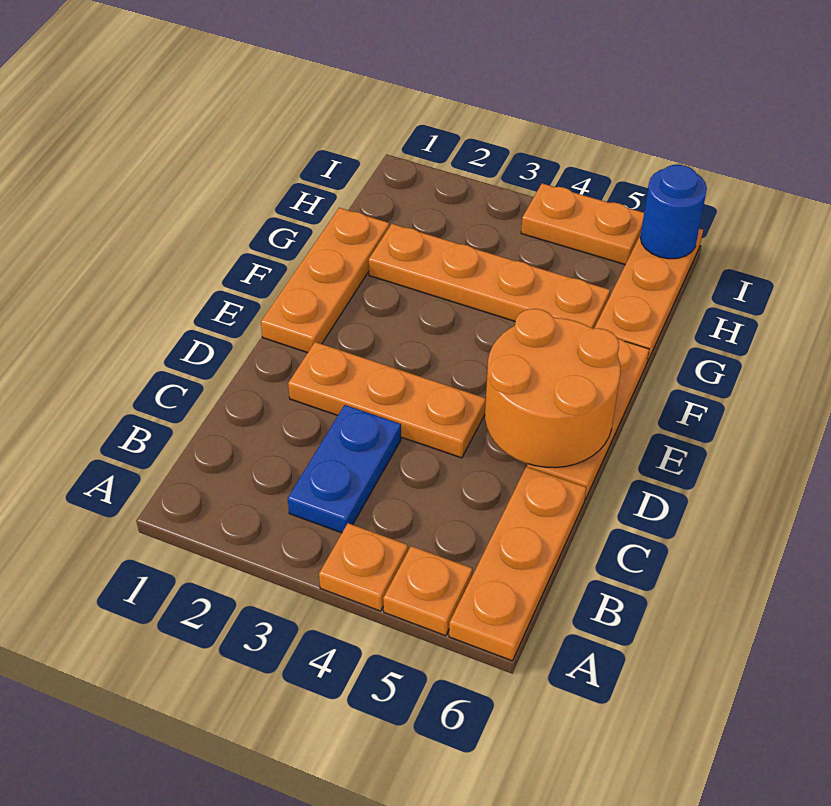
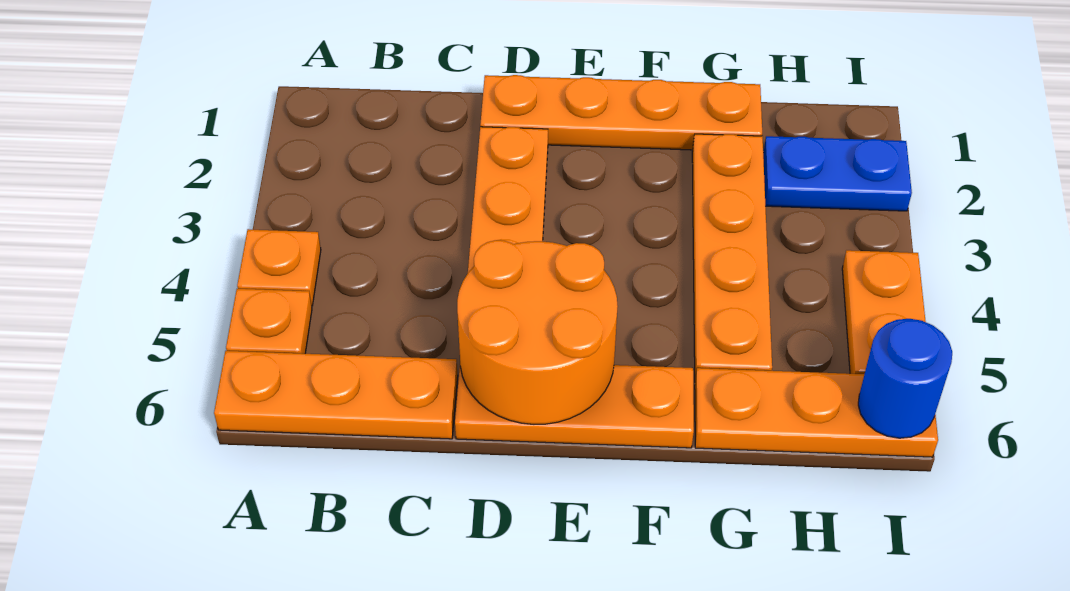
blue 1x2 plate [288,405,401,533] -> blue 1x2 plate moved to [763,136,912,211]
orange 1x3 plate [261,208,389,353] -> orange 1x4 plate [480,75,762,150]

